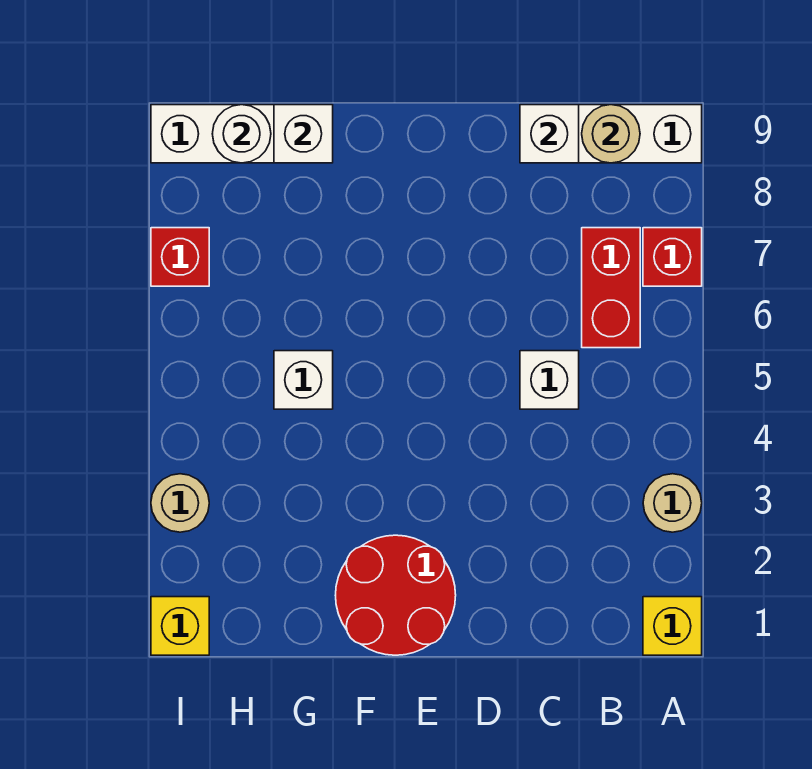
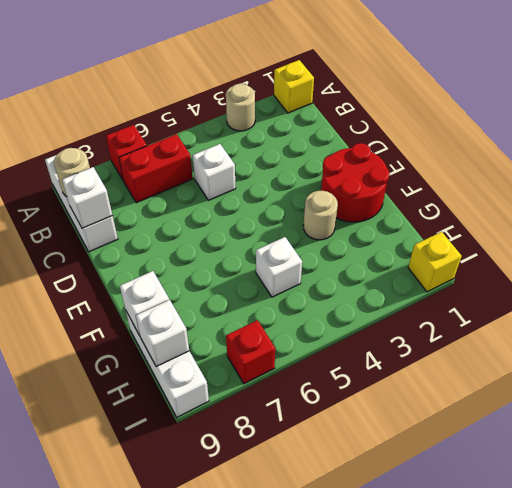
white 1x1 round brick [212,105,271,163] -> white 1x1 brick [136,300,189,367]
tan 1x1 round brick [151,474,209,532] -> tan 1x1 round brick moved to [303,191,338,240]

